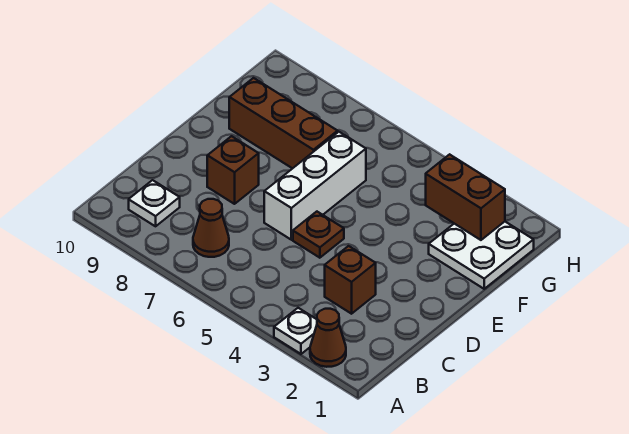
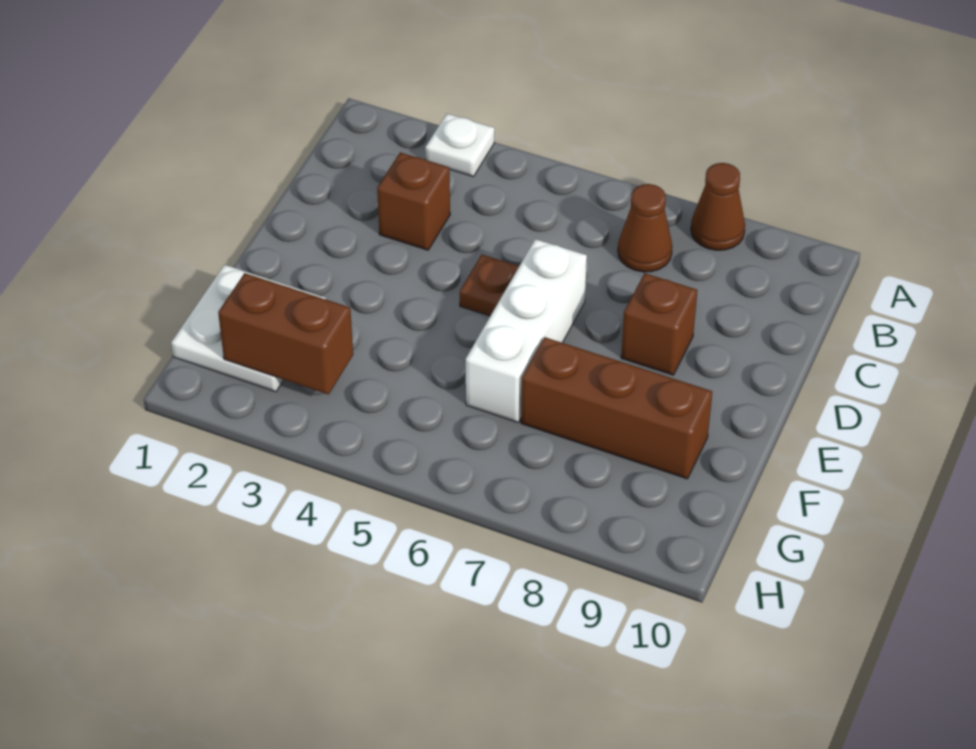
brown 1x1 cone [310,309,346,367] -> brown 1x1 cone moved to [691,163,745,250]
white 1x1 plate [129,180,180,226] -> none

